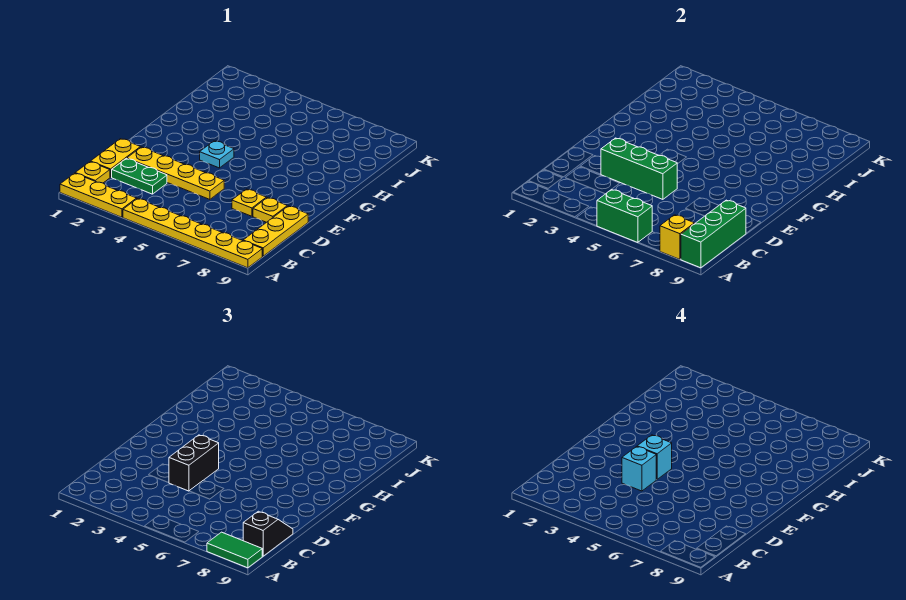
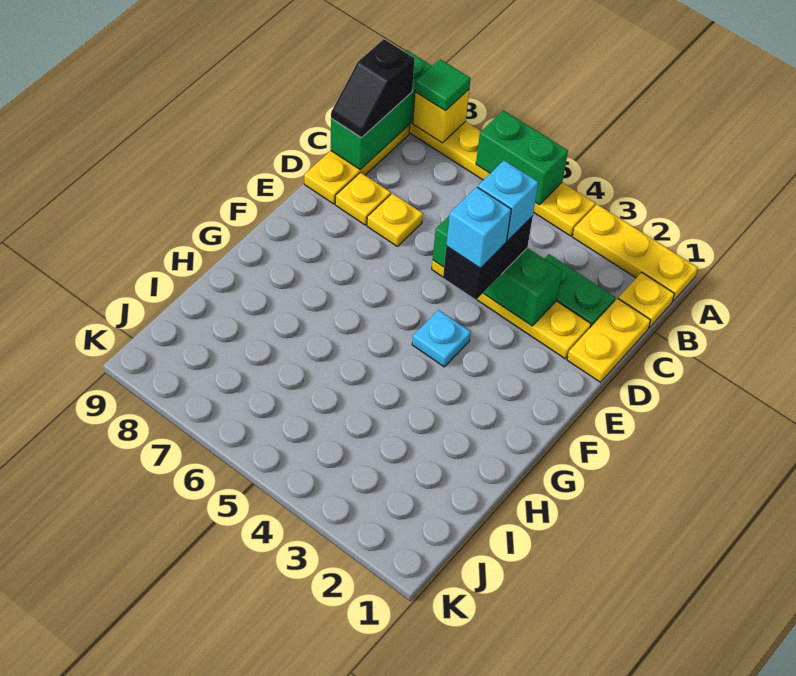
green 1x2 tile [207,532,262,568] -> green 1x1 tile [415,59,471,111]

